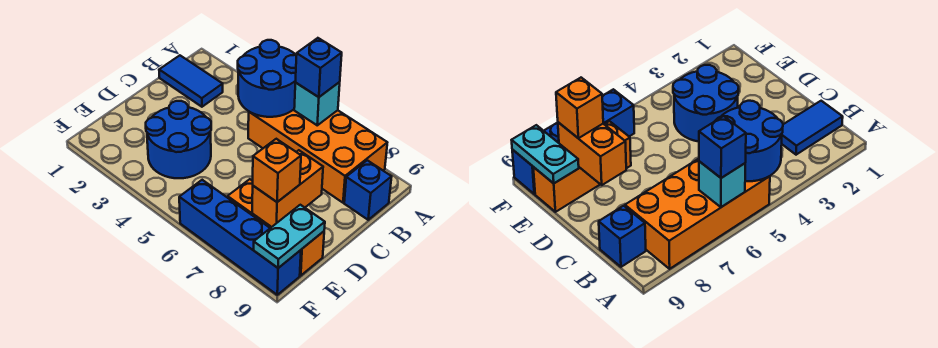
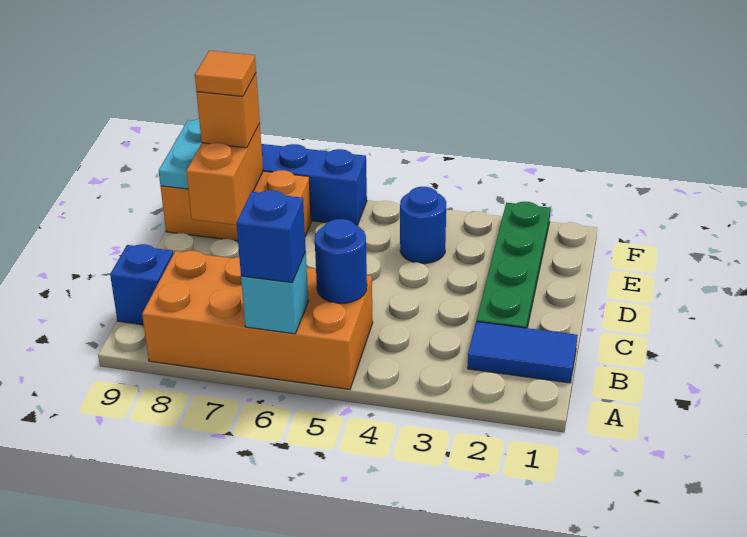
blue 2x2 round brick [238,40,296,117] -> blue 1x1 round brick [315,219,367,303]
none -> green 1x4 plate [477,202,551,328]
blue 2x2 round brick [146,101,211,178] -> blue 1x1 round brick [400,187,446,264]
none -> orange 1x1 tile [195,50,256,97]

